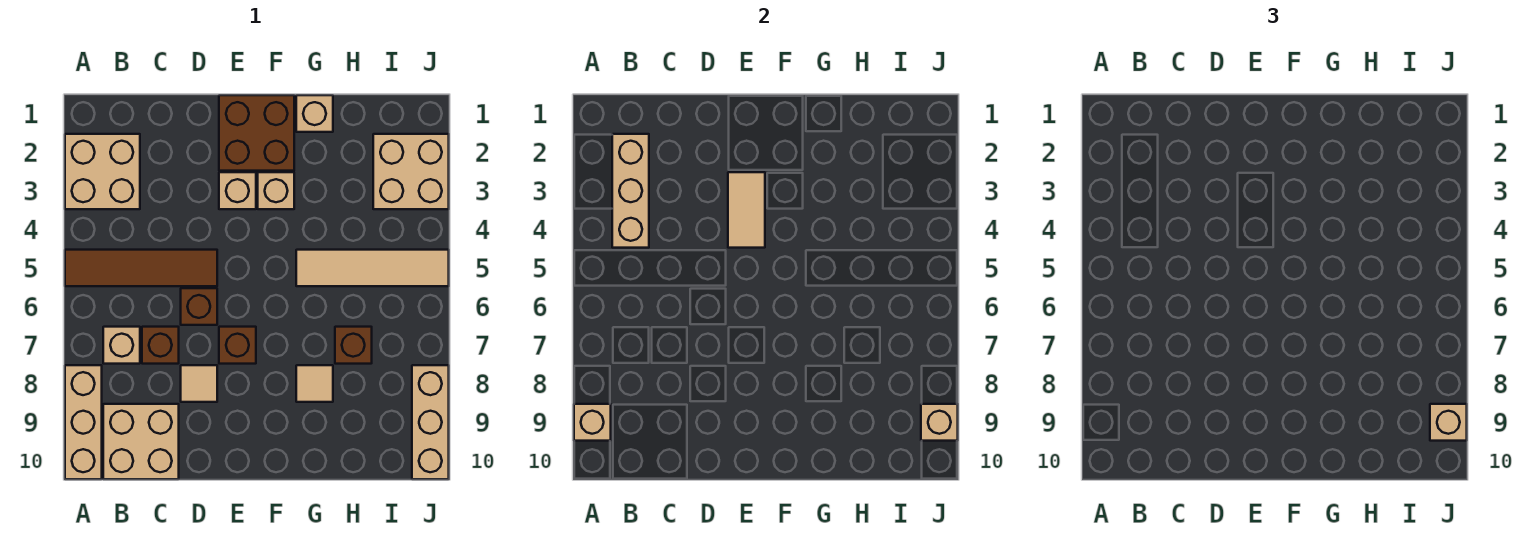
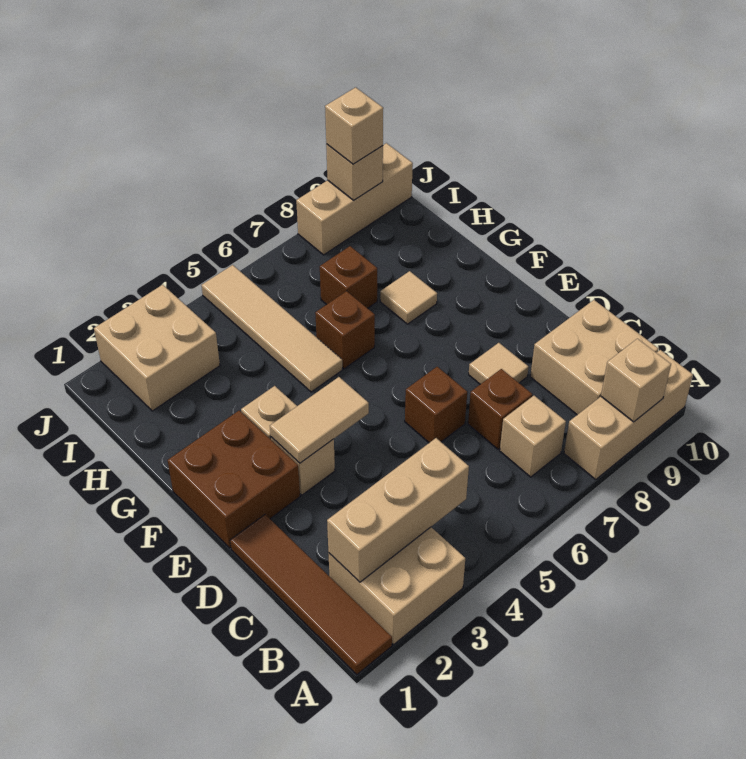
brown 1x4 tile [65,250,217,286] -> brown 1x4 tile moved to [230,515,392,675]
brown 1x1 brick [219,327,256,364] -> brown 1x1 brick moved to [315,291,375,369]
tan 1x1 brick [296,95,333,132] -> none

